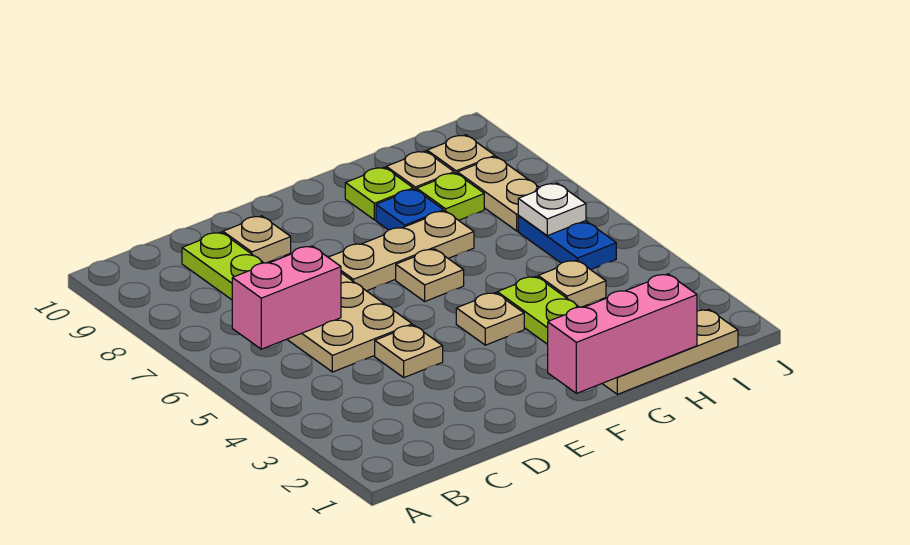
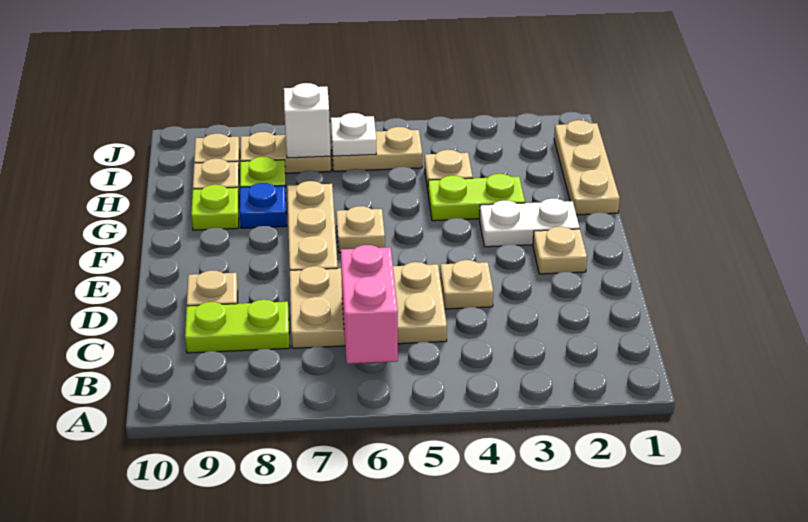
pink 1x3 brick [548,274,697,393] -> none
none -> white 1x2 plate [480,199,580,247]
tan 1x1 plate [456,293,524,345] -> tan 1x1 plate moved to [533,227,587,274]
blue 1x2 plate [518,215,616,270] -> tan 1x2 plate [331,127,422,171]
none -> white 1x1 brick [284,83,331,158]

